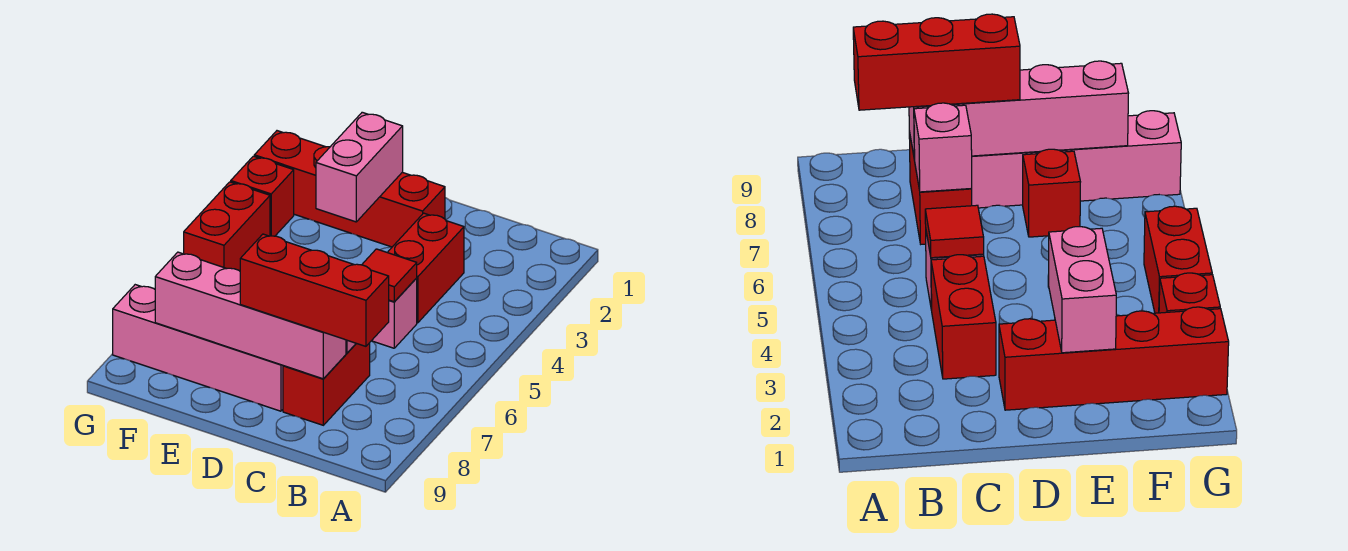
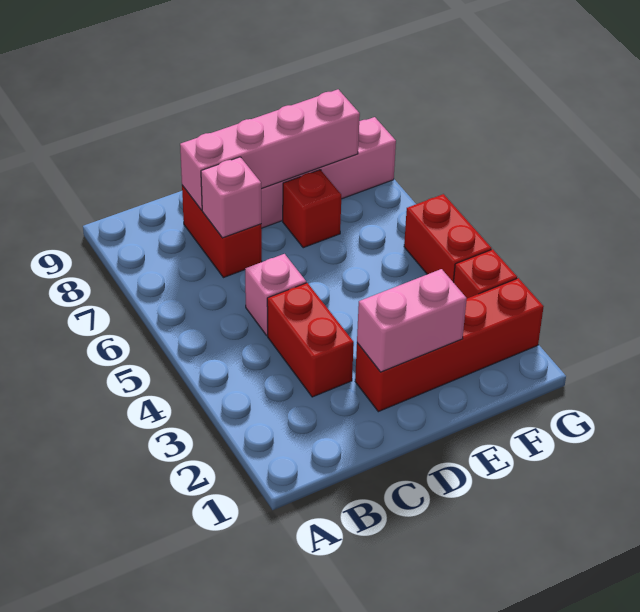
red 1x3 brick [240,234,389,346] -> none
red 1x1 tile [362,249,417,302] -> none
pink 1x2 brick [316,112,403,222] -> pink 1x2 brick turned to [357,269,467,372]

